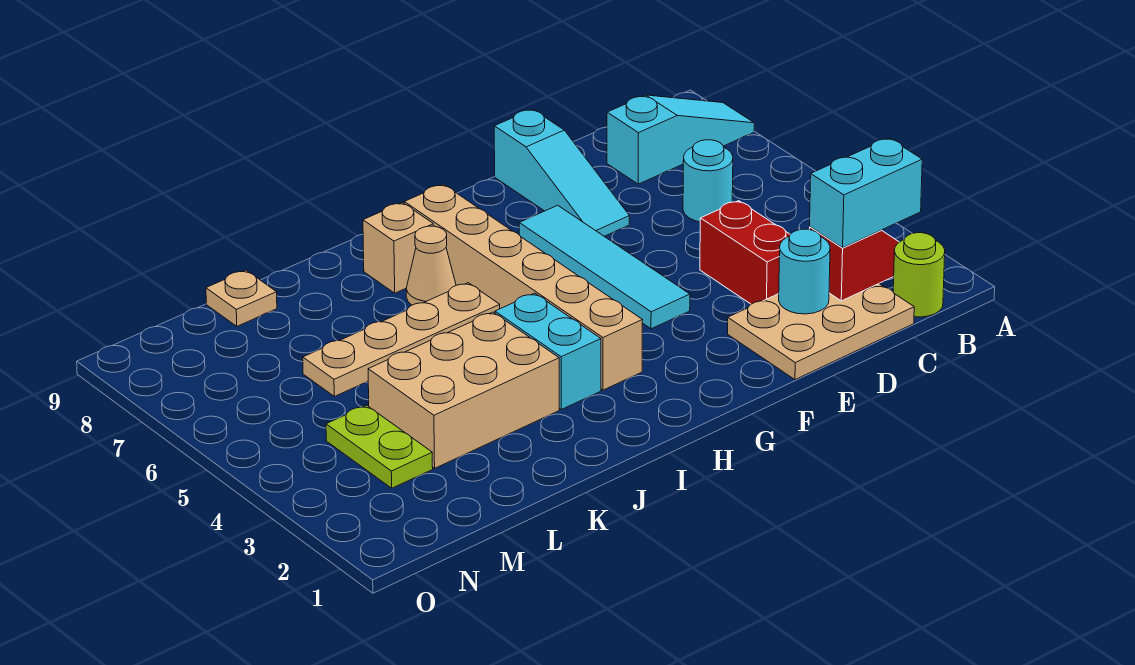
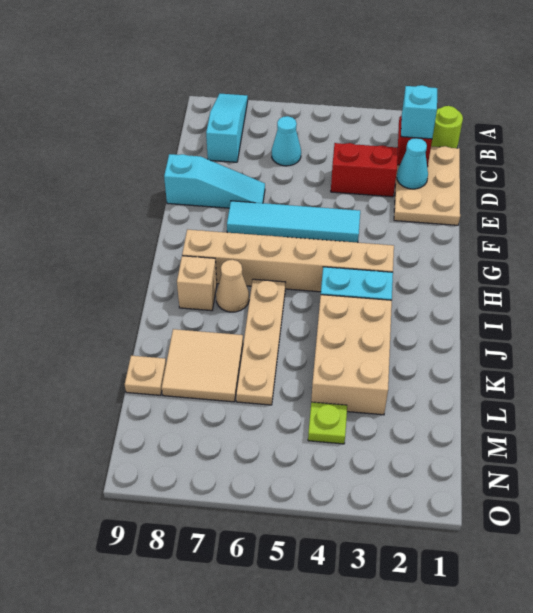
cyan 1x2 brick [810,138,922,248] -> cyan 1x1 brick [401,85,437,139]
cyan 1x1 round brick [683,140,733,222] -> cyan 1x1 cone [272,116,301,166]
cyan 1x1 round brick [779,229,830,314] -> cyan 1x1 cone [397,138,428,189]
none -> tan 2x2 tile [162,329,243,402]
lime 1x2 plate [326,405,433,488] -> lime 1x1 plate [308,402,347,444]

